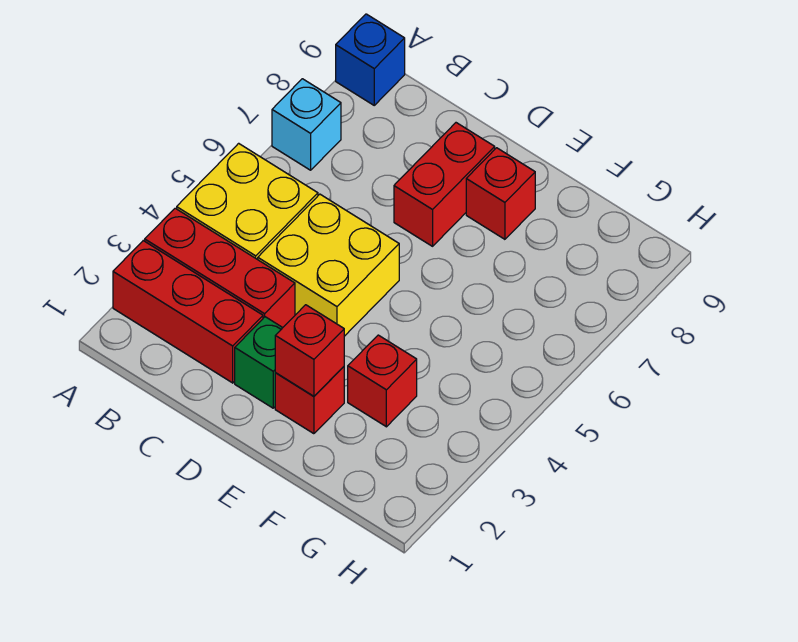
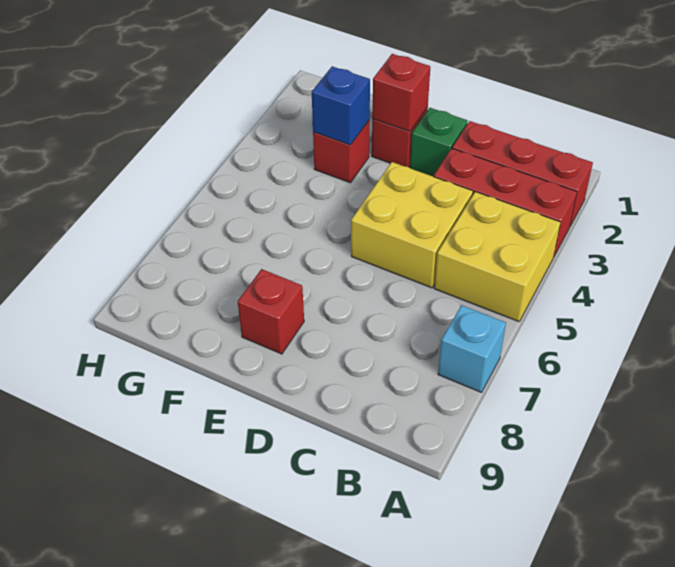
blue 1x1 brick [336,14,405,105] -> blue 1x1 brick moved to [312,66,370,145]
red 1x2 brick [394,123,495,246] -> none

